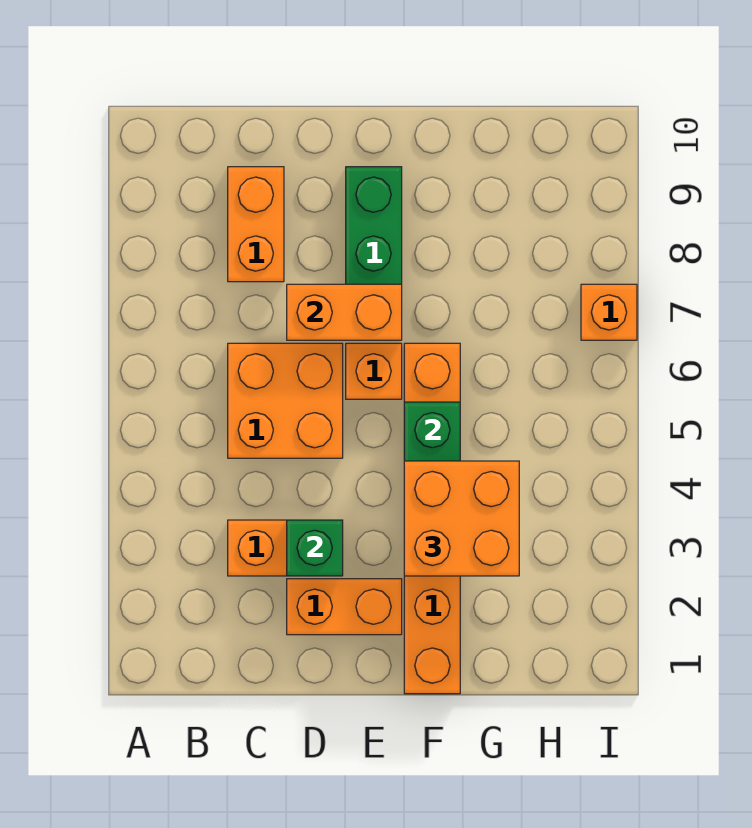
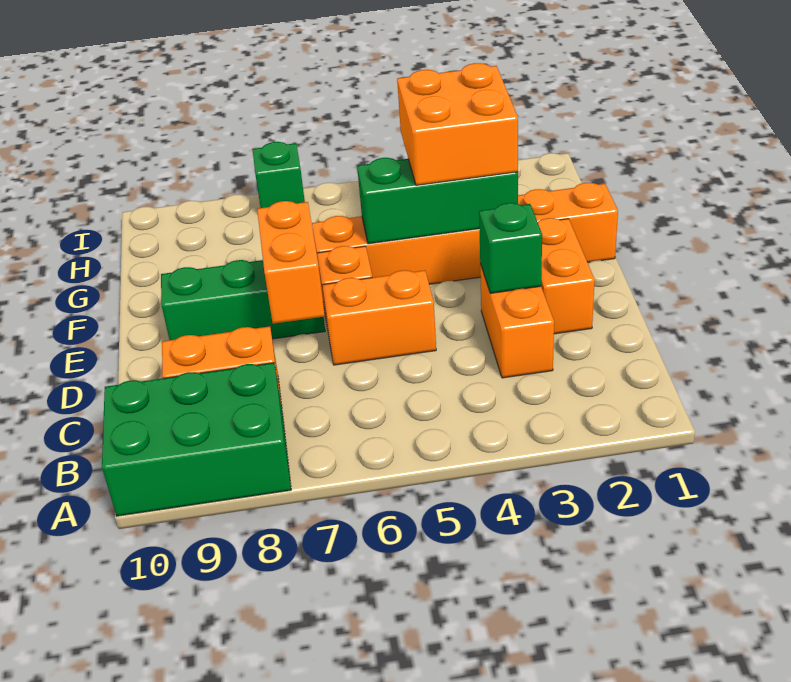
none -> green 2x3 brick [102,363,291,516]
orange 2x2 brick [228,343,343,458] -> orange 1x2 brick [322,270,436,365]
orange 1x1 brick [581,284,637,340] -> green 1x1 brick [252,142,305,208]

